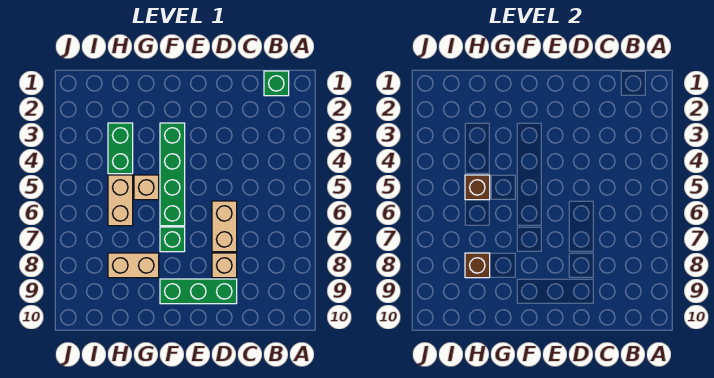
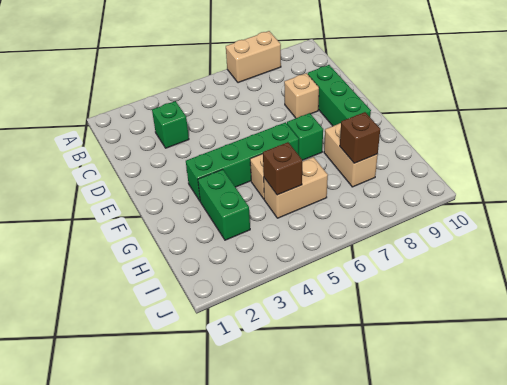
green 1x1 brick [264,71,289,96] -> green 1x1 brick moved to [152,101,189,148]
tan 1x2 brick [212,201,237,252] -> tan 1x2 brick moved to [226,31,281,83]
green 1x2 brick [108,123,133,174] -> green 1x2 brick turned to [198,169,250,240]

